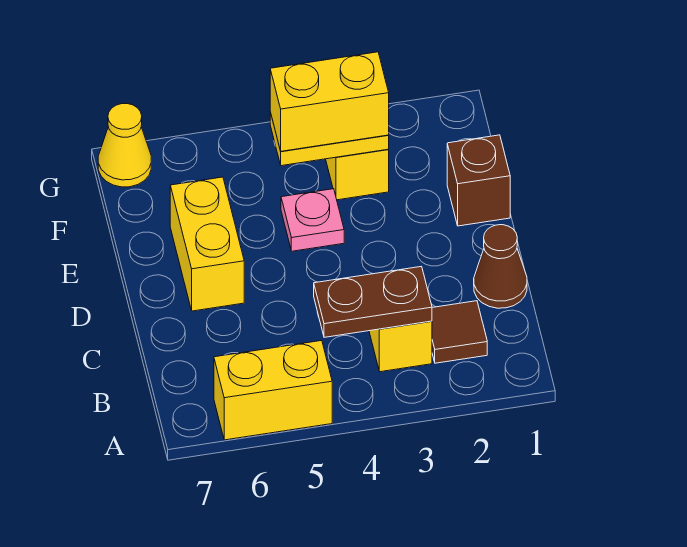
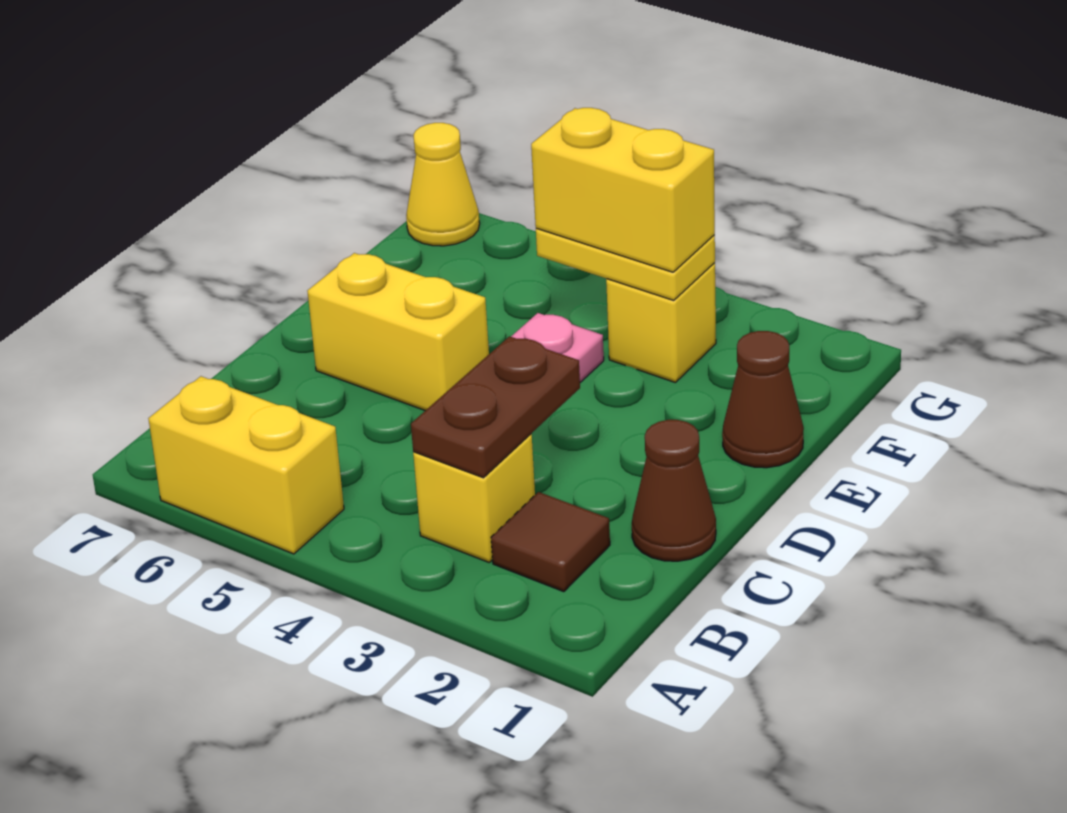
brown 1x2 plate [314,266,432,337] -> brown 1x2 plate turned to [411,336,580,478]
yellow 1x2 brick [170,177,244,311] -> yellow 1x2 brick turned to [307,253,489,411]
brown 1x1 brick [447,135,510,226] -> brown 1x1 cone [722,331,804,468]

